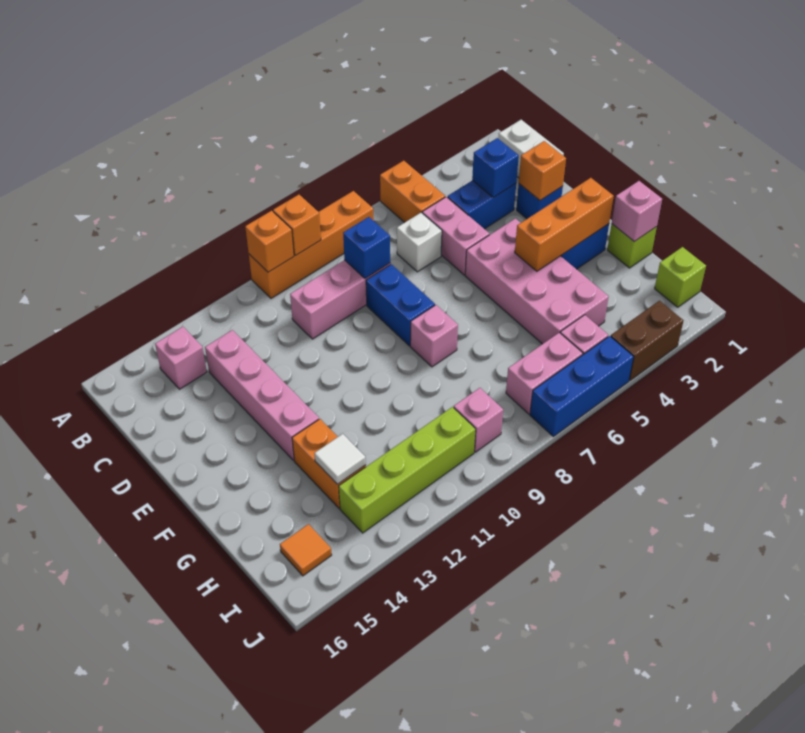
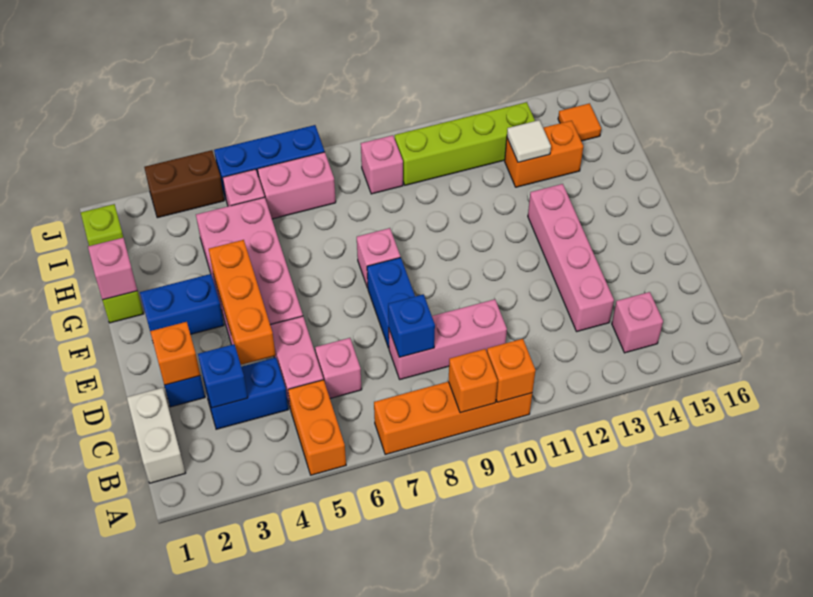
white 1x1 brick [397,213,442,272] -> pink 1x1 brick [315,338,362,398]
orange 1x3 brick [515,178,614,271] -> orange 1x3 brick turned to [209,240,276,365]
orange 1x2 brick [292,419,366,508] -> orange 1x2 brick turned to [505,121,583,187]

